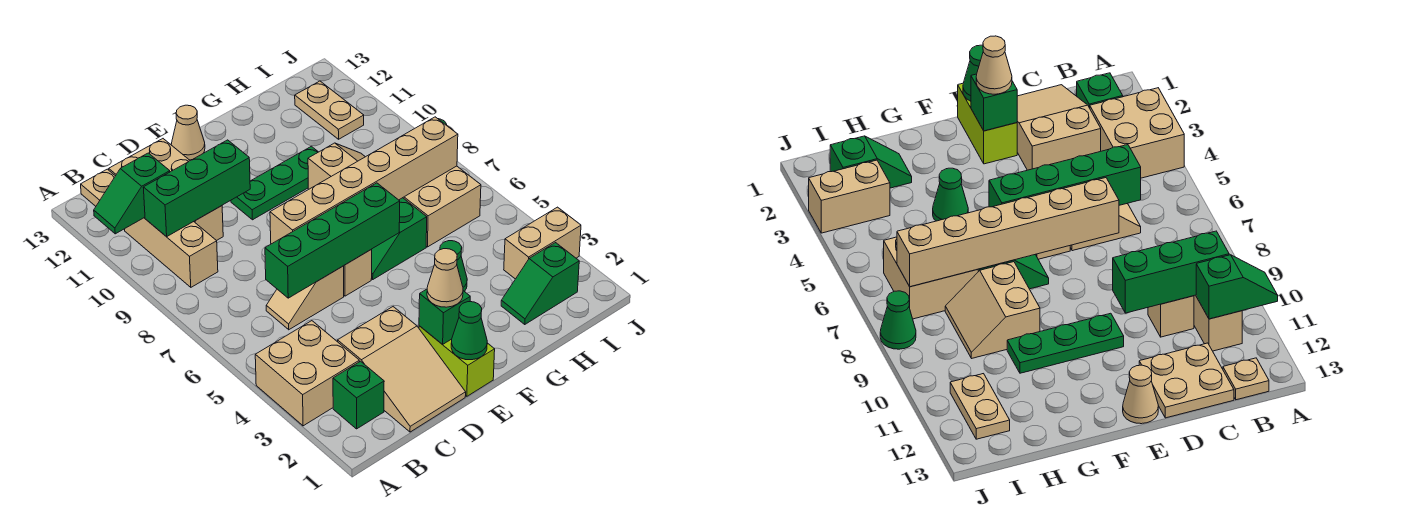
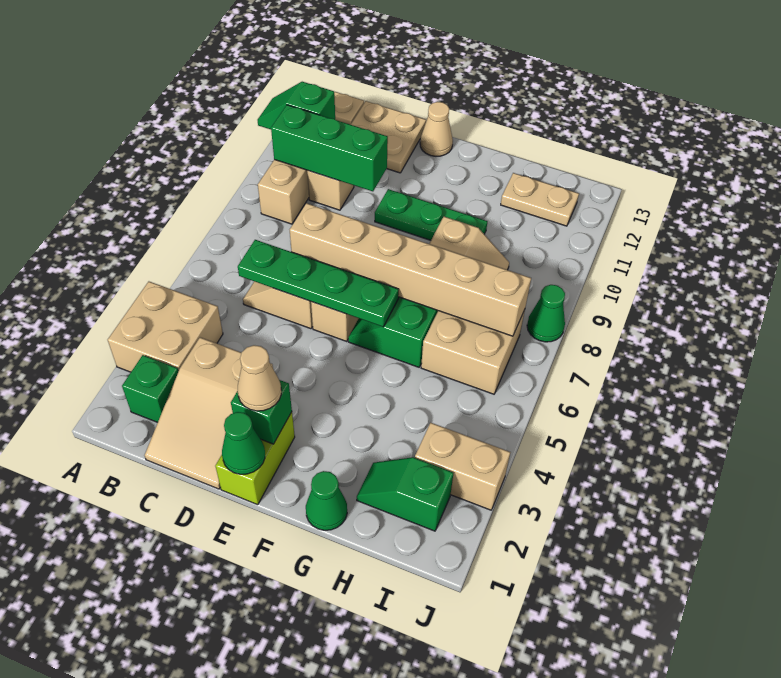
green 1x4 brick [265,183,400,298] -> green 1x4 plate [238,240,399,327]
green 1x1 cone [440,241,467,292] -> green 1x1 cone moved to [306,471,347,530]
tan 1x2 plate [295,81,364,139] -> tan 1x2 plate turned to [501,173,579,226]

